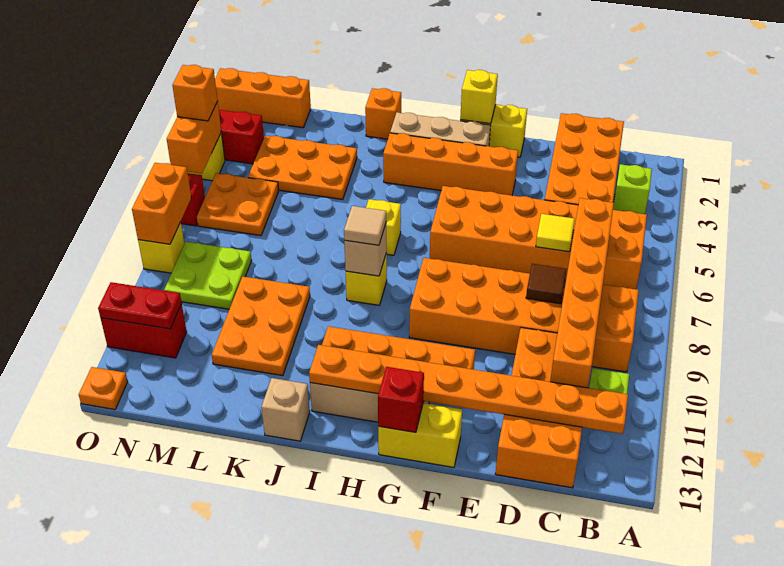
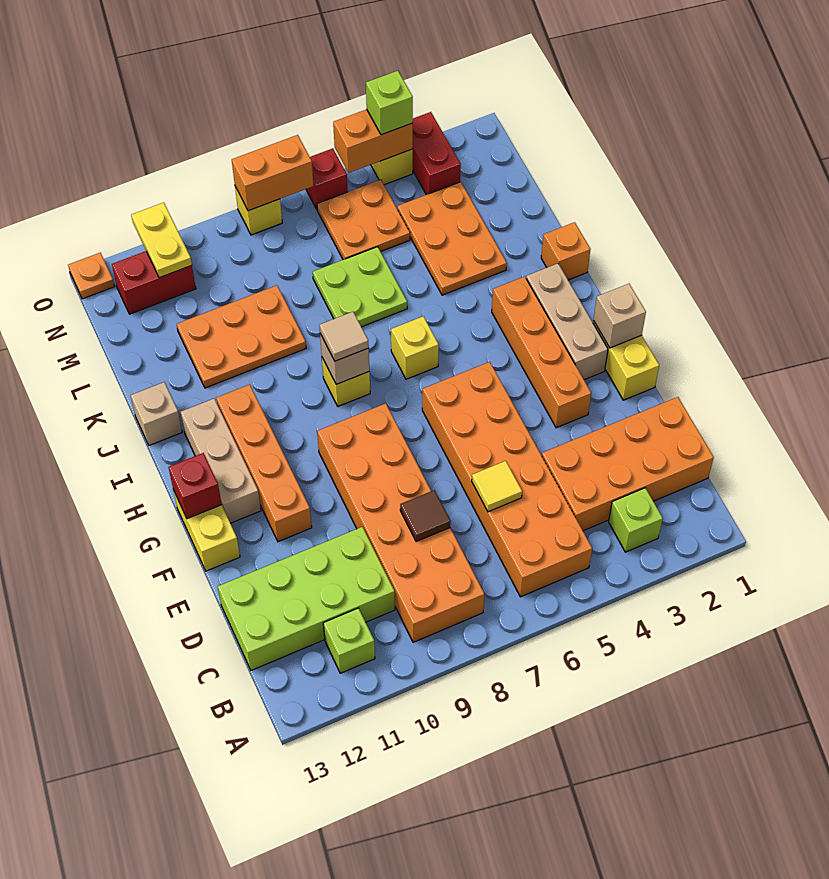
orange 1x8 plate [309,345,628,434] -> none
orange 1x6 brick [550,198,614,388] -> none
orange 2x4 brick [495,328,582,488] -> lime 2x4 brick [218,527,395,670]
yellow 1x1 brick [460,70,498,124] -> tan 1x1 brick [594,284,646,348]
orange 1x3 brick [215,68,311,128] -> none
lime 2x2 plate [164,242,252,309] -> lime 2x2 plate moved to [313,247,407,327]
red 1x2 brick [101,304,187,358] -> red 1x2 brick turned to [112,251,196,314]
red 1x2 plate [98,282,182,329] -> yellow 1x2 plate [131,203,192,278]
orange 1x1 brick [172,65,218,121] -> lime 1x1 brick [366,71,413,135]

